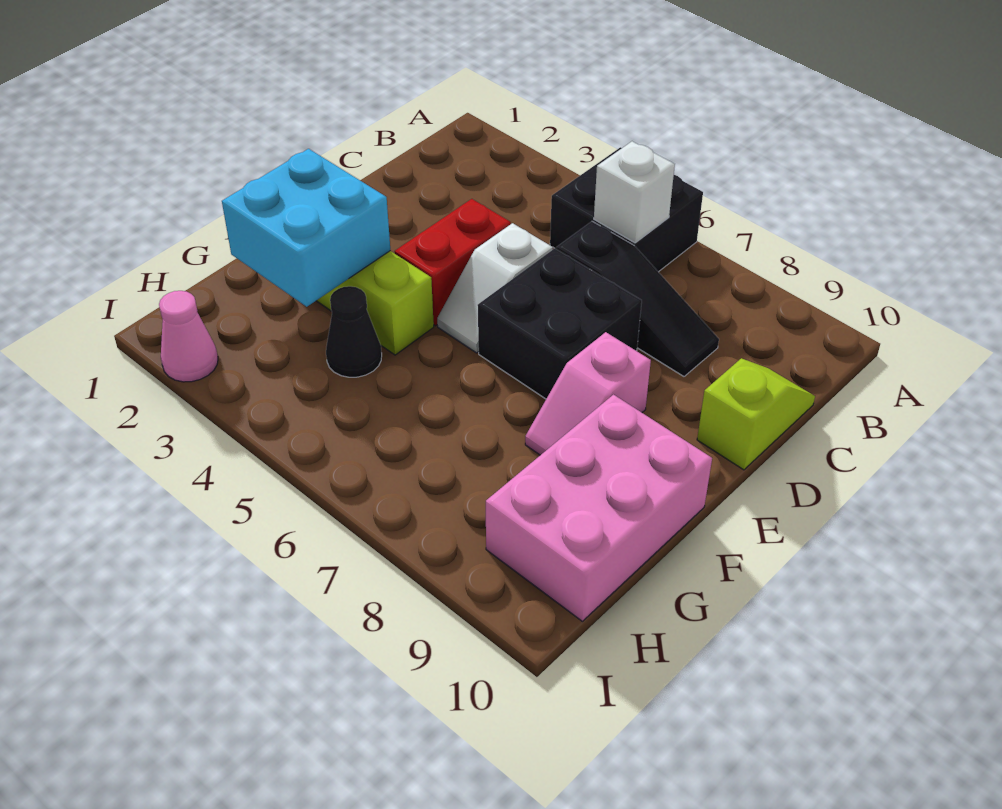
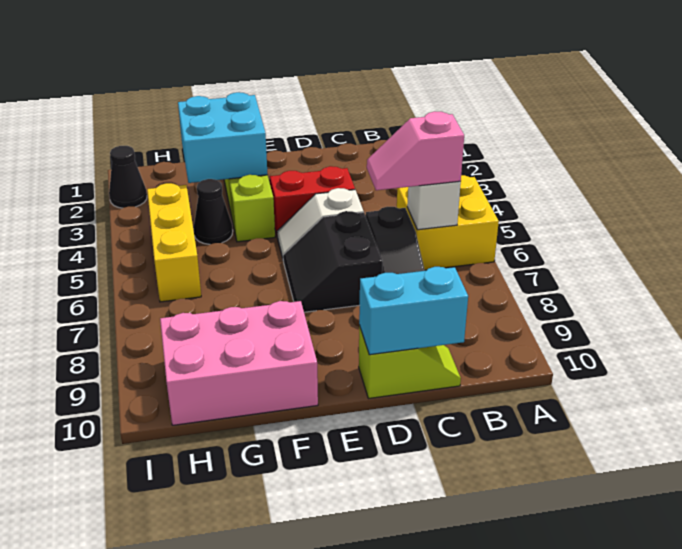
black 2x2 brick [550,147,703,272] -> yellow 2x2 brick [397,175,499,270]
none -> cyan 1x2 brick [359,267,468,355]
black 2x2 brick [478,248,642,399] -> black 2x2 slope [283,211,382,312]
pink 1x2 slope [525,332,651,455] -> pink 1x2 slope moved to [367,111,464,190]
none -> yellow 1x3 brick [147,183,201,302]
pink 1x1 cone [159,291,218,382] -> black 1x1 cone [109,146,147,208]

